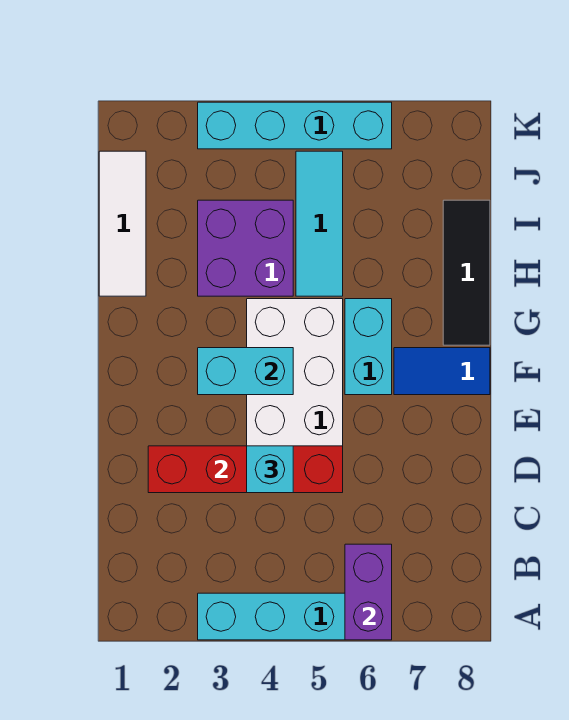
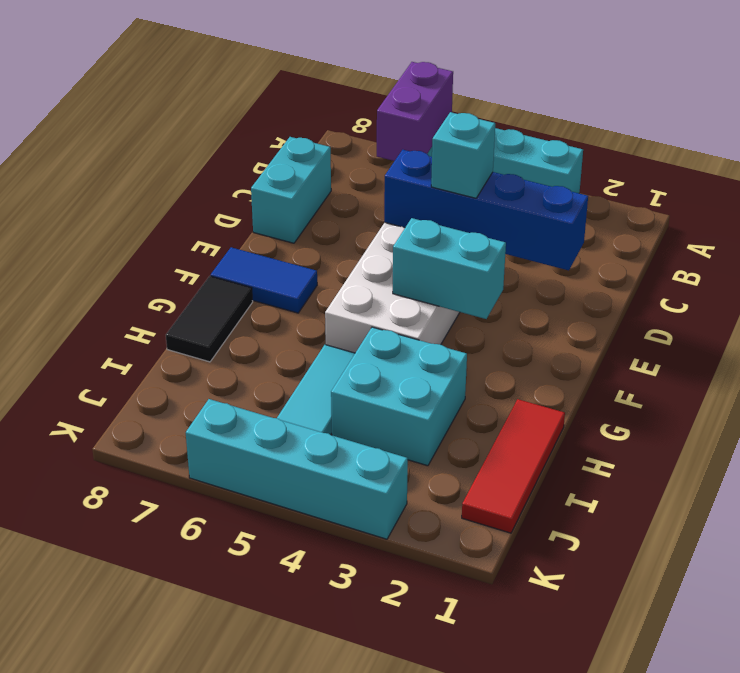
red 1x4 brick [148,446,343,493] -> blue 1x4 brick [384,150,588,270]
cyan 1x2 brick [345,299,392,395] -> cyan 1x2 brick moved to [251,137,331,243]
black 1x3 tile [443,200,490,345] -> black 1x2 tile [166,276,253,362]
white 1x3 tile [99,151,146,296] -> red 1x3 tile [462,399,565,533]
purple 2x2 brick [198,200,293,296] -> cyan 2x2 brick [331,327,467,466]

